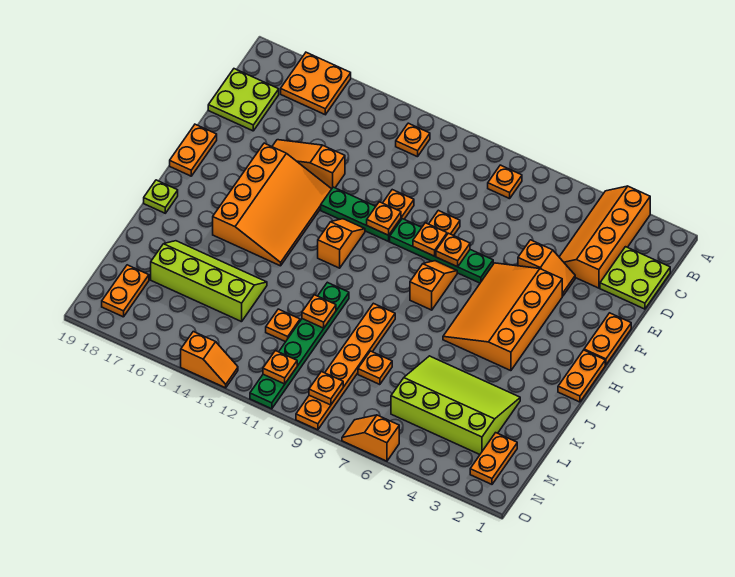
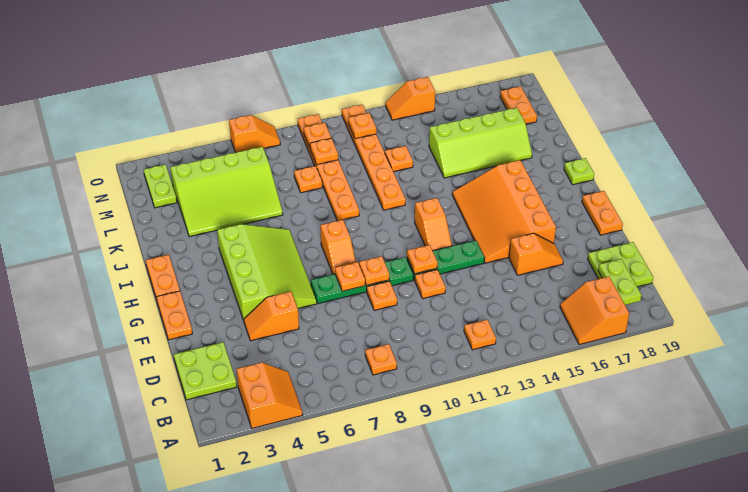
orange 2x4 slope [559,186,650,288] -> orange 2x2 slope [237,362,303,428]
orange 2x2 plate [281,52,351,115] -> orange 2x2 slope [560,276,629,345]
none -> lime 1x2 plate [598,259,641,305]
orange 1x3 slope [272,140,345,189] -> orange 1x2 slope [509,233,563,275]
orange 3x4 slope [443,263,562,371] -> lime 3x4 slope [217,224,317,320]
green 1x6 plate [250,282,349,409] -> orange 1x6 plate [342,105,406,210]
orange 1x1 plate [302,295,336,328] -> orange 1x1 plate moved to [310,138,338,165]
orange 1x2 plate [470,433,517,484] -> lime 1x2 plate [144,165,177,208]

